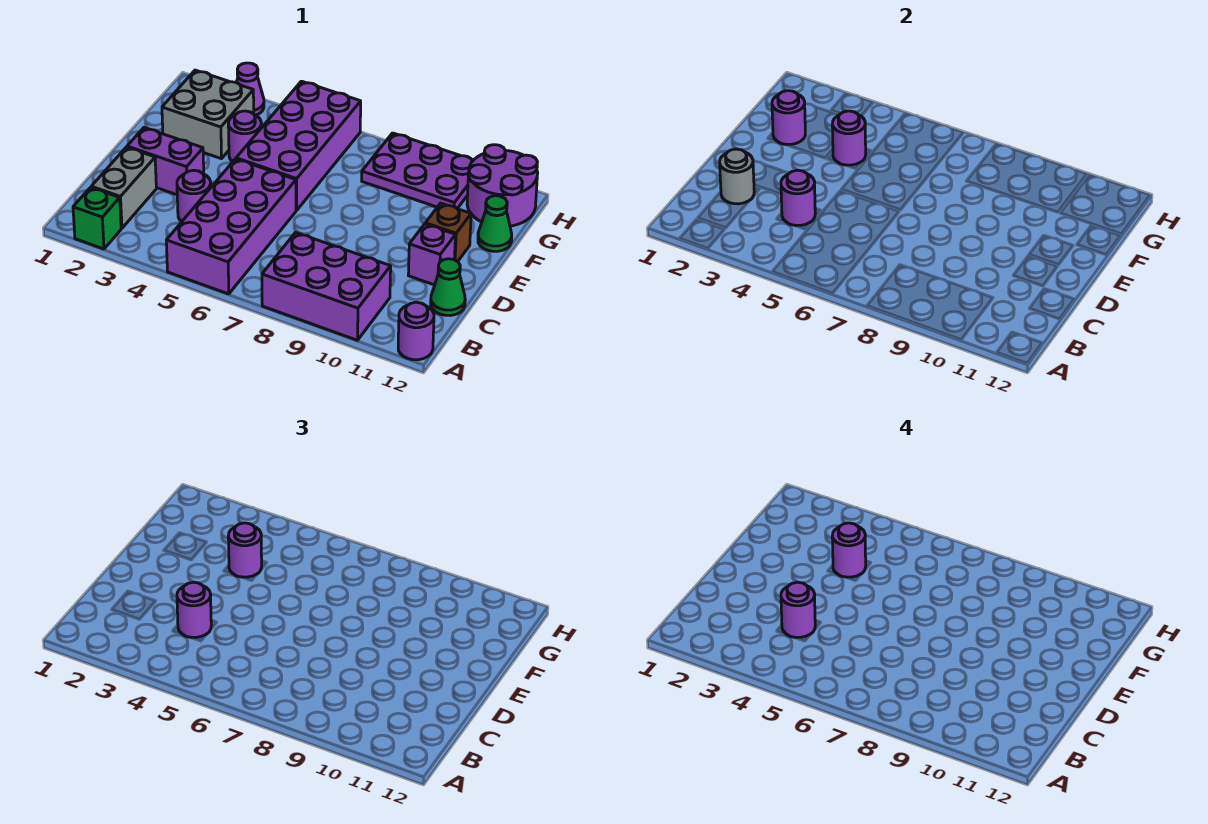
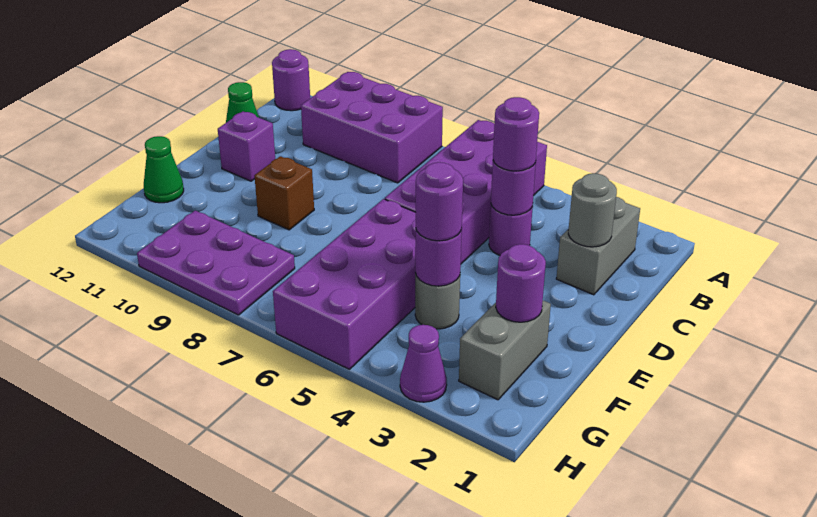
green 1x1 brick [73,187,121,249] -> none
purple 1x1 round brick [781,582,815,637] -> none
purple 1x2 brick [127,128,204,195] -> none
brown 1x1 brick [425,203,471,262] -> brown 1x1 brick moved to [254,156,314,230]
grey 2x2 brick [162,70,254,159] -> grey 1x2 brick [459,301,551,400]
purple 1x1 round brick [228,111,261,162] -> grey 1x1 round brick [415,273,460,329]
purple 1x1 round brick [832,523,866,577] -> none
purple 2x2 round brick [467,145,538,226] -> none

